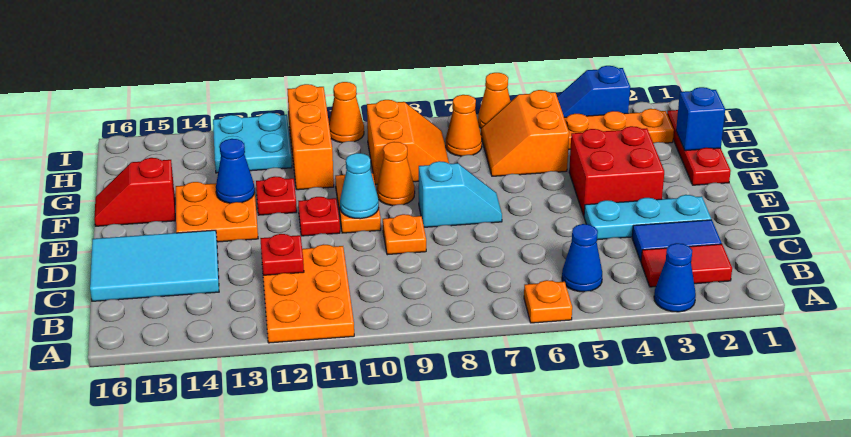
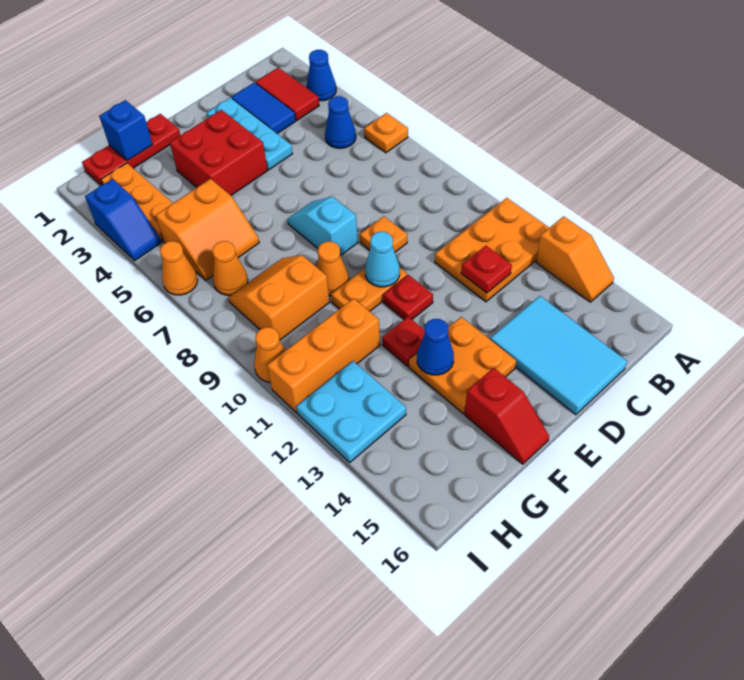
none -> orange 1x2 slope [536,216,614,302]

